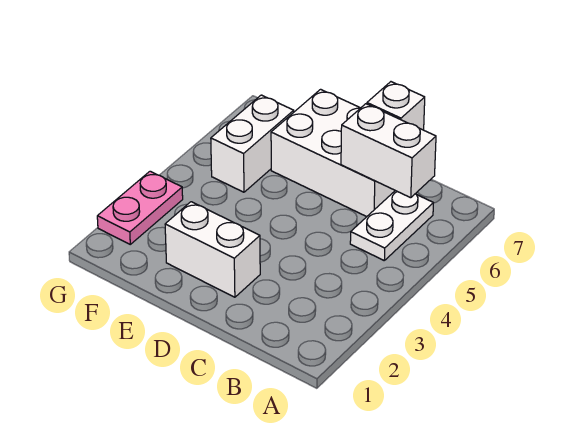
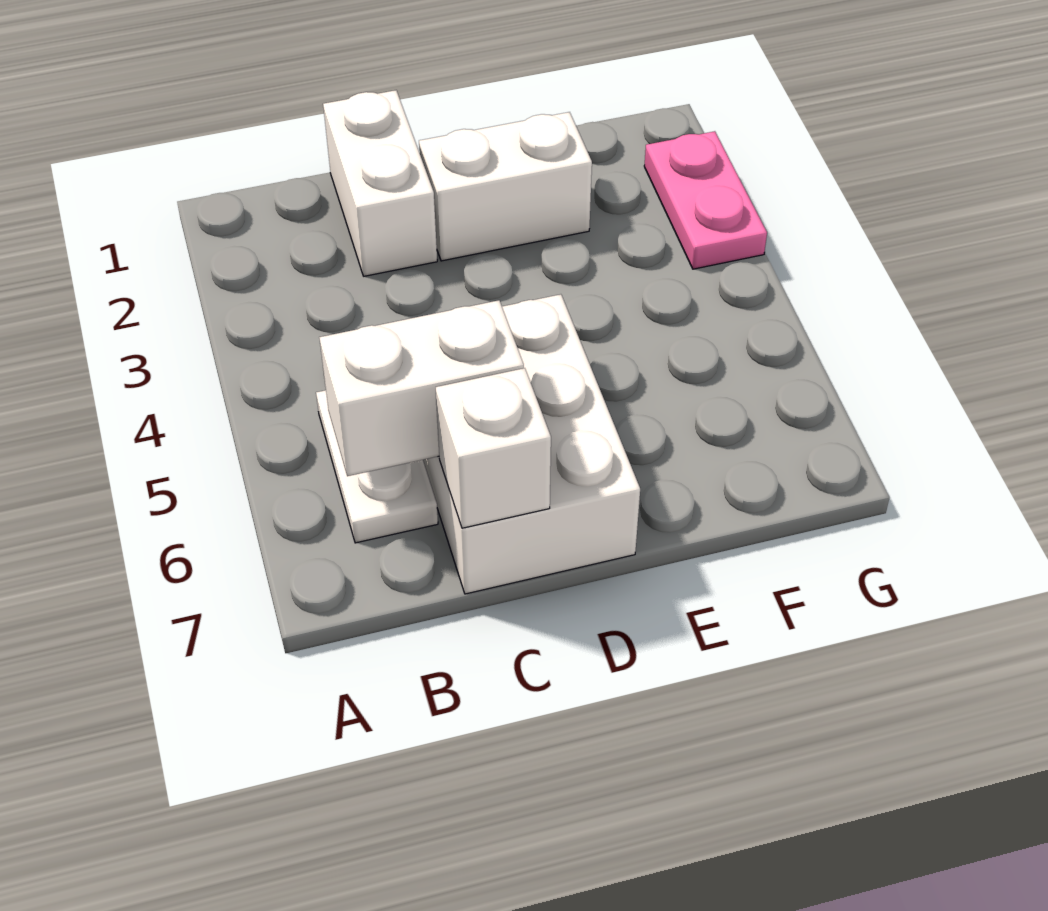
white 2x3 brick [271,89,395,217] -> white 2x3 brick turned to [423,294,640,594]
white 1x2 brick [211,95,294,192] -> white 1x2 brick moved to [323,90,437,276]

